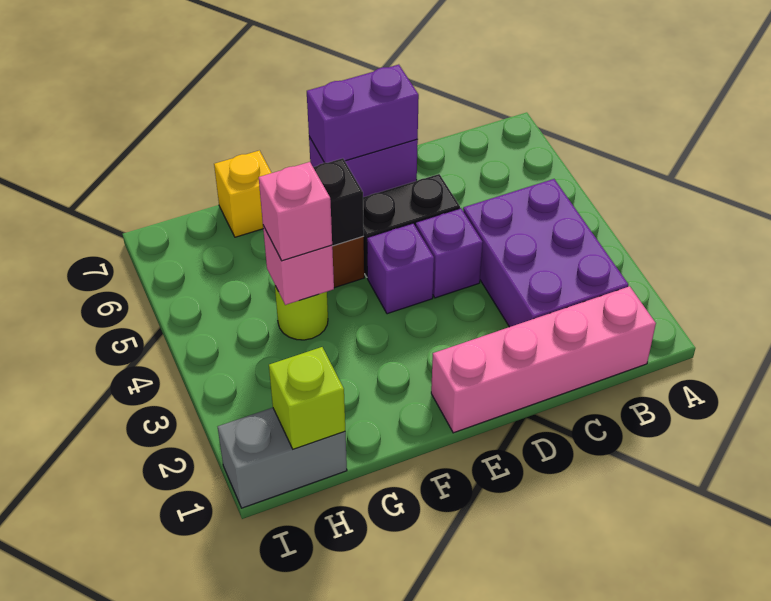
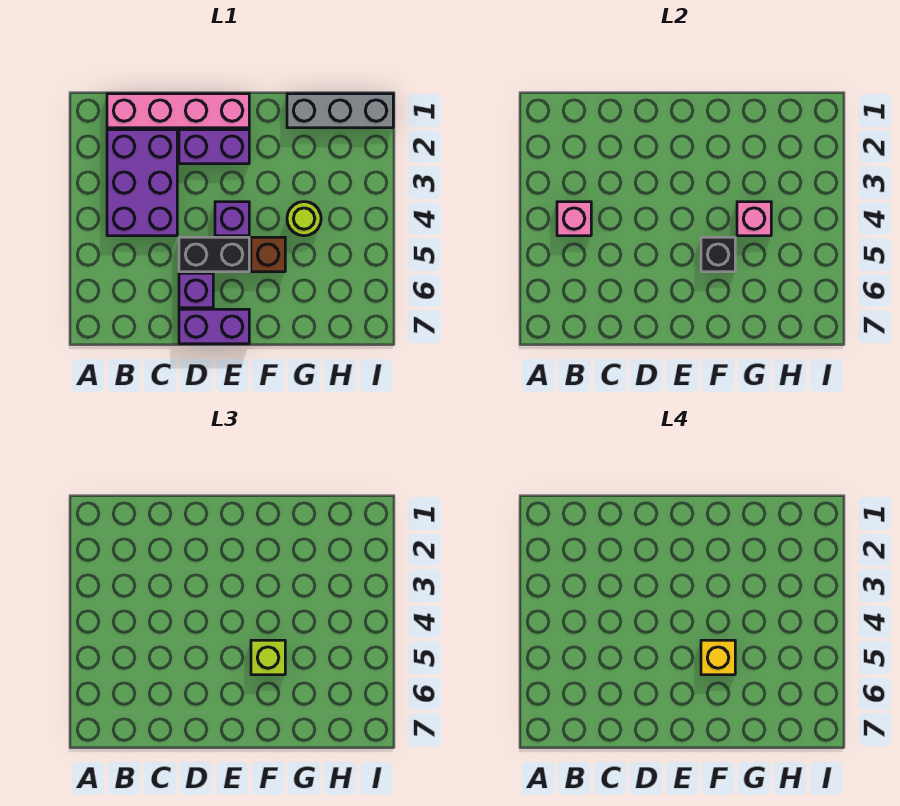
purple 1x1 brick [416,208,483,298] -> purple 1x1 brick moved to [179,273,213,308]
purple 1x2 brick [307,65,419,163] -> purple 1x2 brick moved to [179,130,249,164]
pink 1x1 brick [259,162,332,261] -> pink 1x1 brick moved to [557,202,591,236]
yellow 1x1 brick [214,150,271,237] -> yellow 1x1 brick moved to [701,640,735,675]
grey 1x2 brick [218,408,347,508] -> grey 1x3 brick [287,94,393,128]
lime 1x1 brick [269,347,345,449] -> lime 1x1 brick moved to [251,640,285,675]

